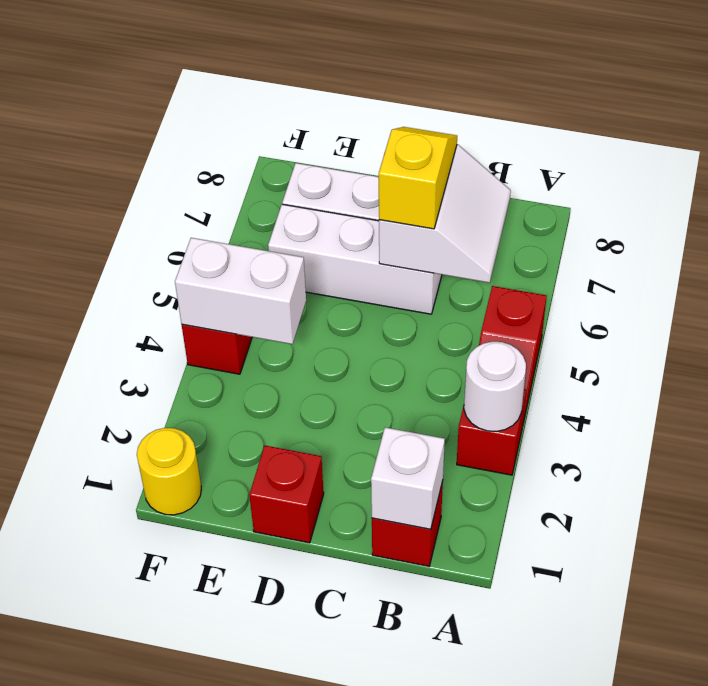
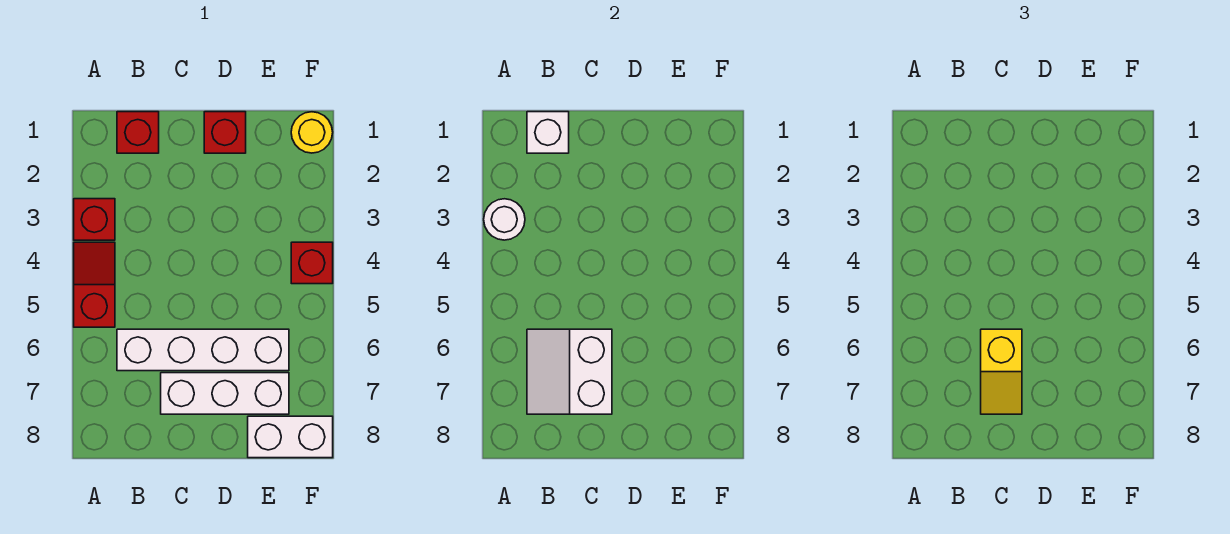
white 1x3 brick [268,204,442,314] -> white 1x4 brick [117,329,289,371]
white 1x2 brick [175,238,306,344] -> white 1x2 brick moved to [248,416,333,458]

